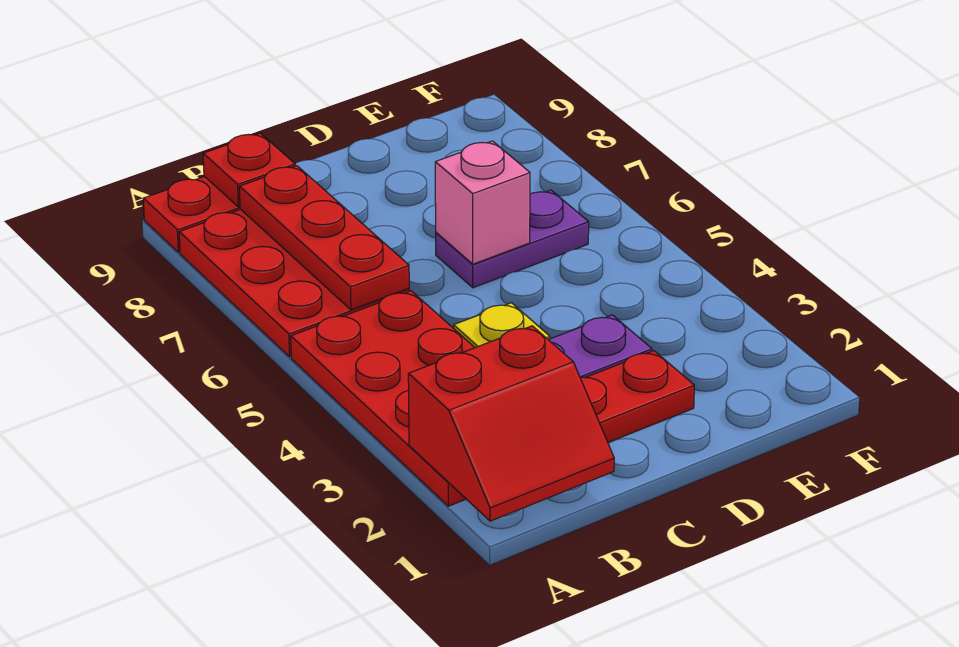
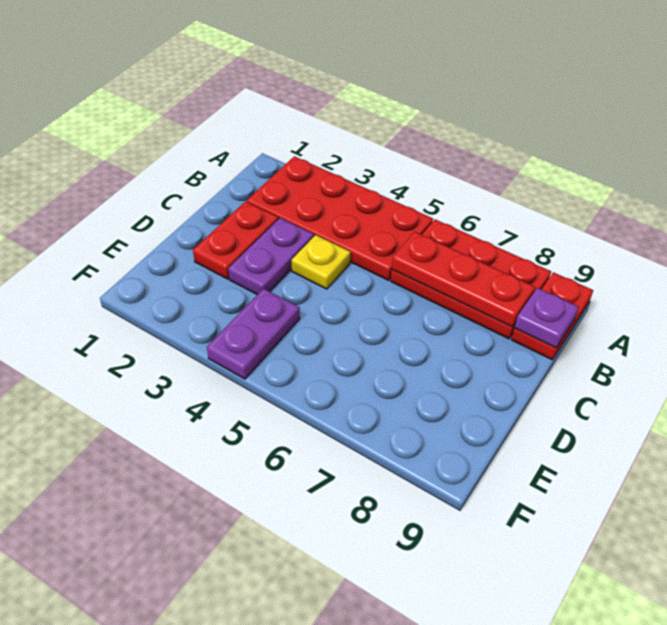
red 2x2 slope [408,326,614,521] -> none
red 1x1 plate [203,133,295,207] -> purple 1x1 plate [514,288,579,348]
purple 1x2 plate [436,190,589,288] -> purple 1x2 plate moved to [207,288,300,379]
pink 1x1 brick [435,141,530,264] -> none

